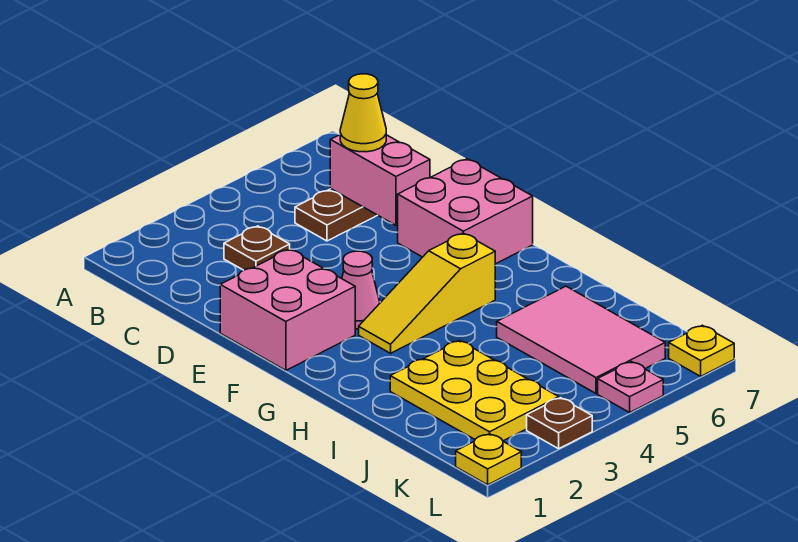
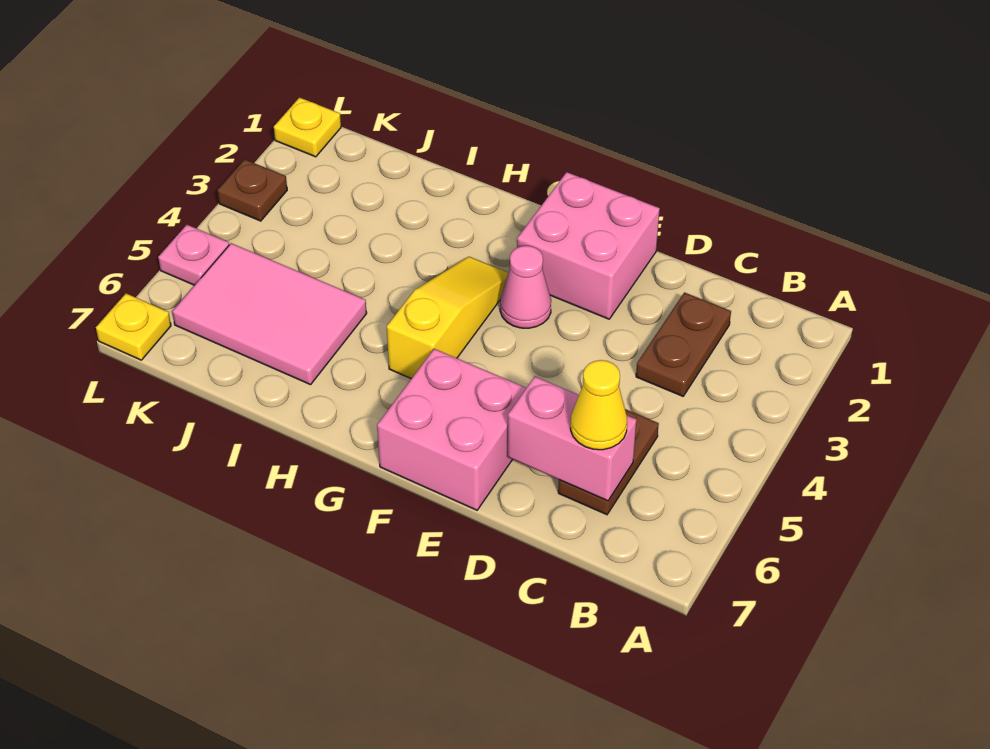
brown 1x1 plate [224,226,290,270] -> brown 1x2 plate [636,293,731,396]
yellow 2x3 plate [390,341,559,441] -> none

